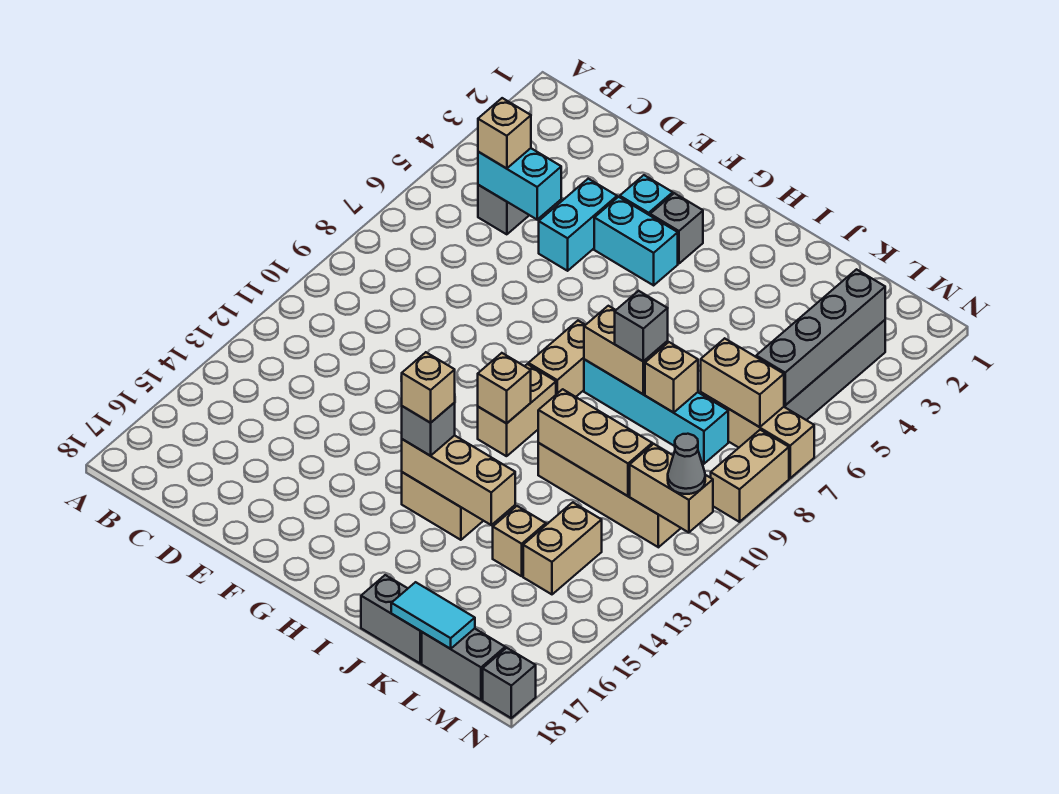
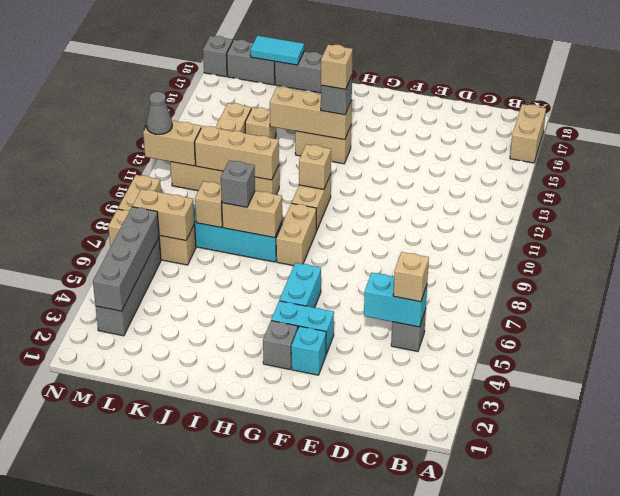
none -> tan 1x2 brick [510,104,546,163]
cyan 1x2 brick [539,179,617,271] -> cyan 1x2 brick moved to [280,263,321,308]

